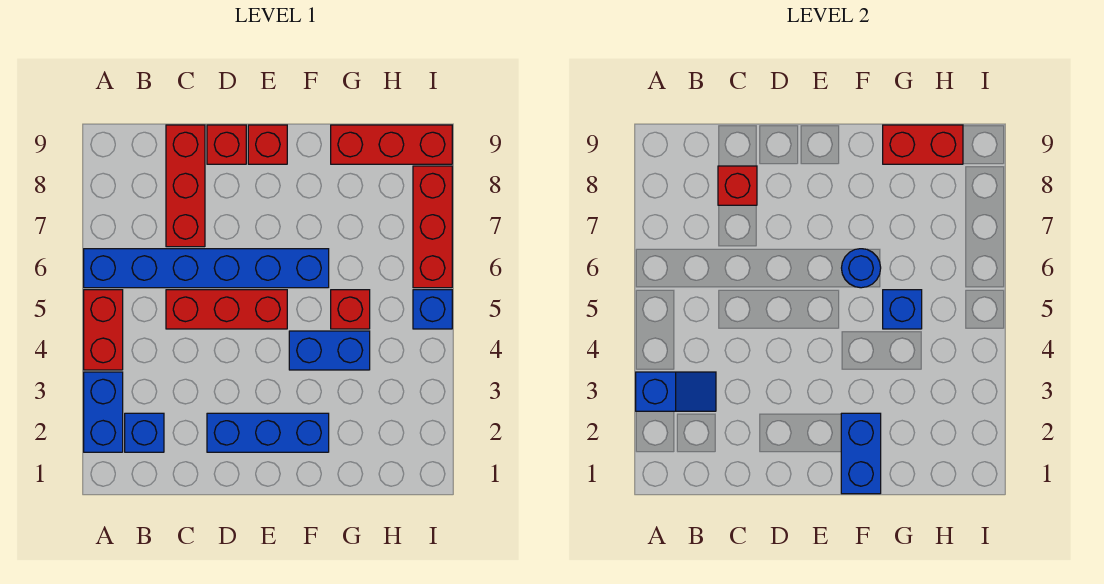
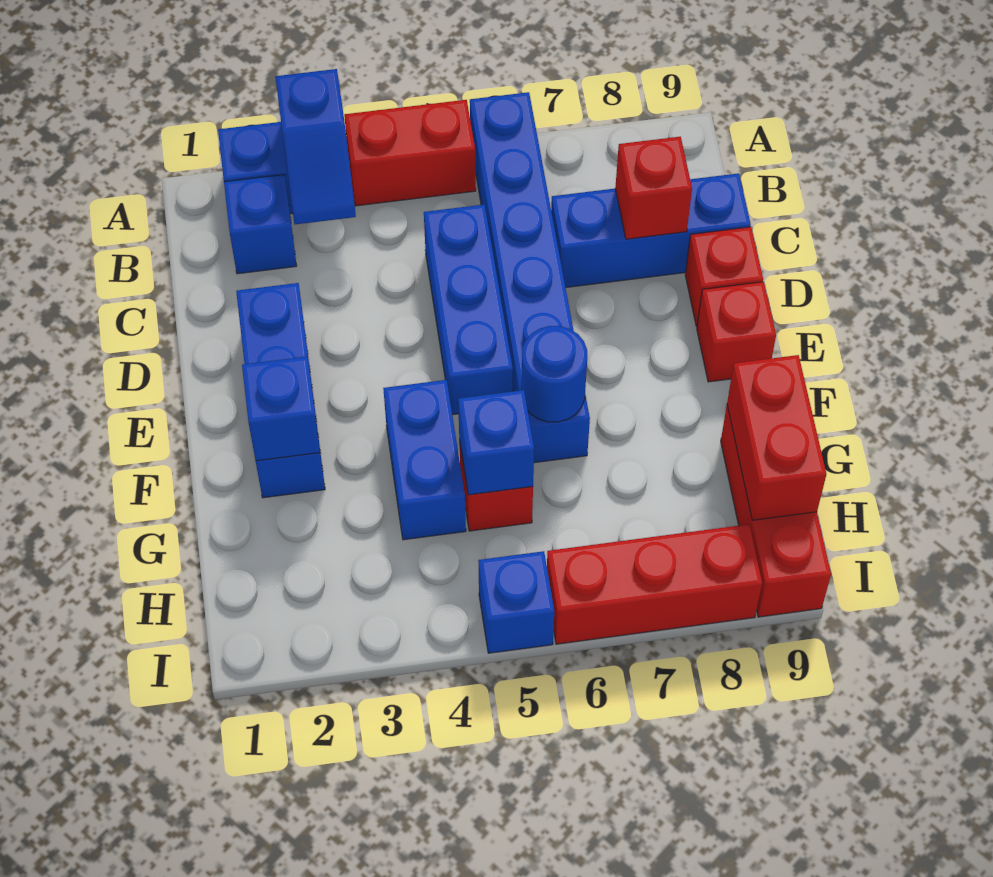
red 1x3 brick [166,290,287,329] -> blue 1x3 brick [424,205,513,415]
red 1x3 brick [166,125,205,247] -> blue 1x3 brick [551,173,751,287]
blue 1x2 brick [841,413,881,494] -> blue 1x1 brick [242,356,320,461]

